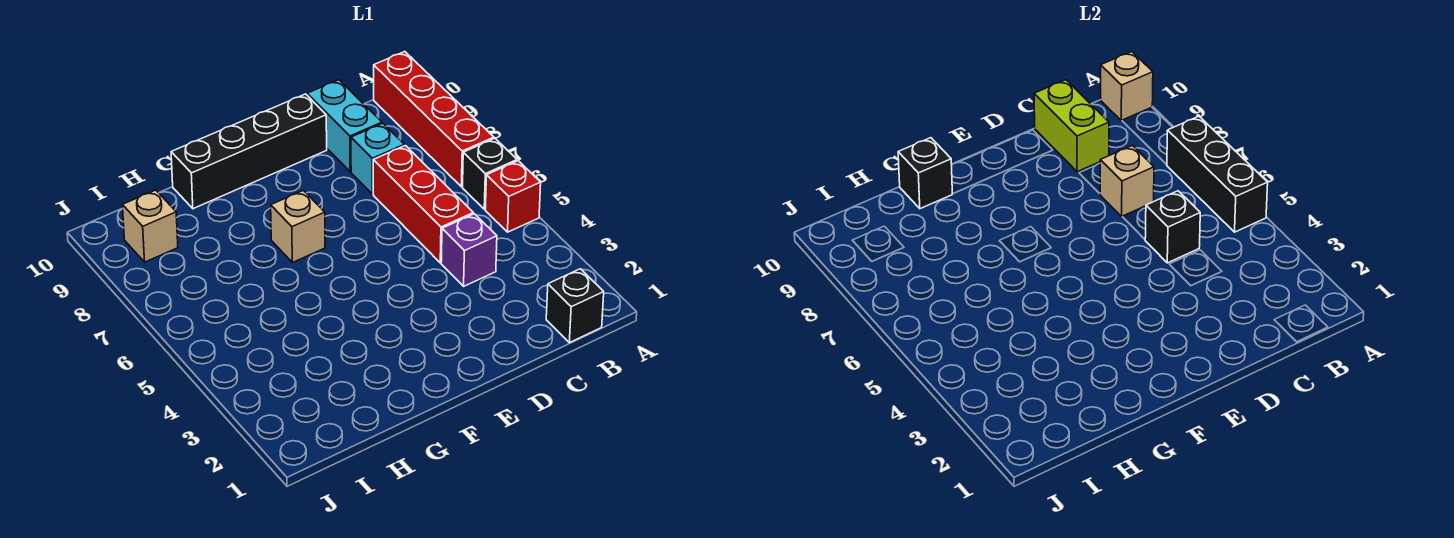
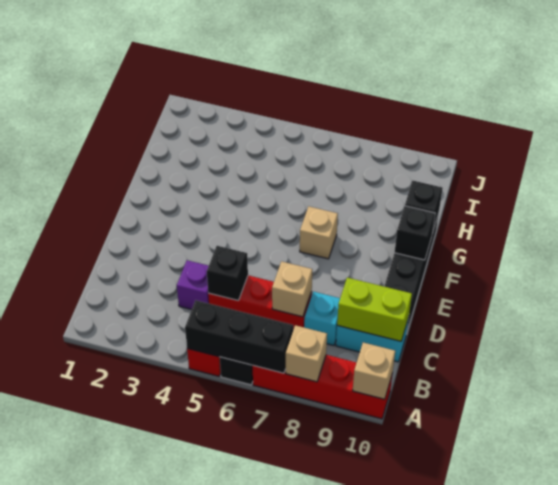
black 1x1 brick [546,269,604,343] -> black 1x1 brick moved to [395,206,435,260]
tan 1x1 brick [122,190,178,262] -> tan 1x1 brick moved to [286,325,327,382]

